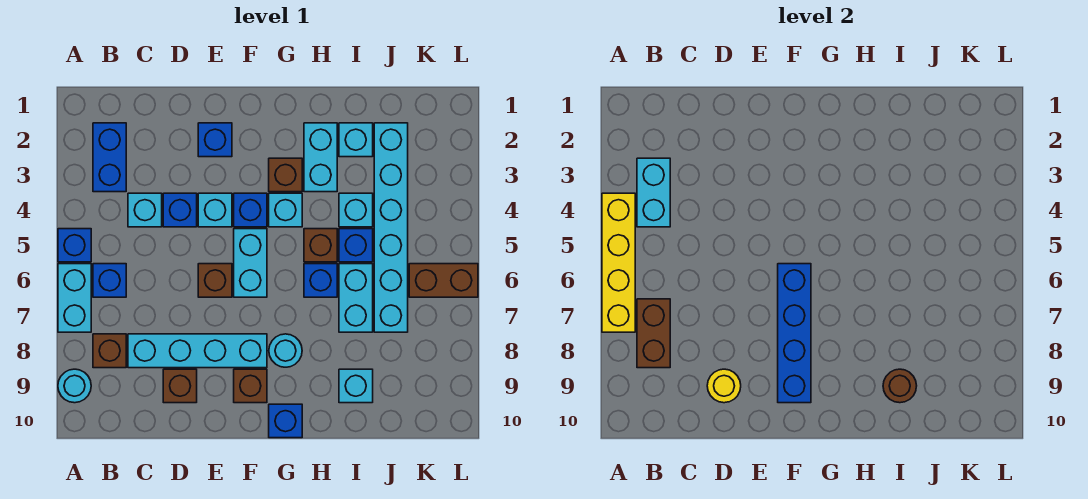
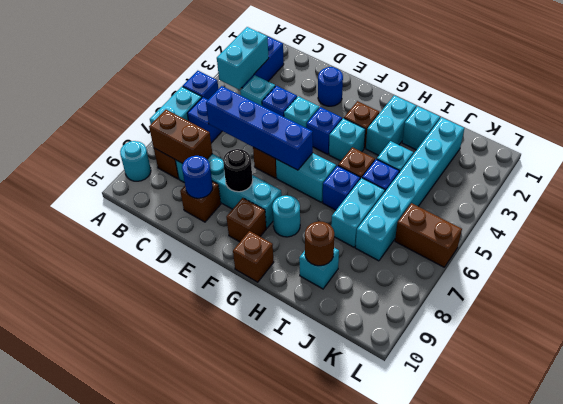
yellow 1x4 brick [602,193,635,332] -> none
brown 1x2 brick [637,299,670,368] -> brown 1x2 brick turned to [149,110,212,164]
yellow 1x1 round brick [707,369,741,403] -> blue 1x1 round brick [182,156,213,198]
blue 1x1 brick [198,123,232,157] -> blue 1x1 round brick [318,67,343,106]
none -> black 1x1 round brick [223,149,253,192]
cyan 1x2 brick [234,229,267,297] -> cyan 1x2 brick turned to [276,153,336,202]
blue 1x4 brick [778,264,811,403] -> blue 1x4 brick turned to [206,86,313,170]
blue 1x1 brick [269,404,302,438] -> brown 1x1 brick [233,231,274,282]

